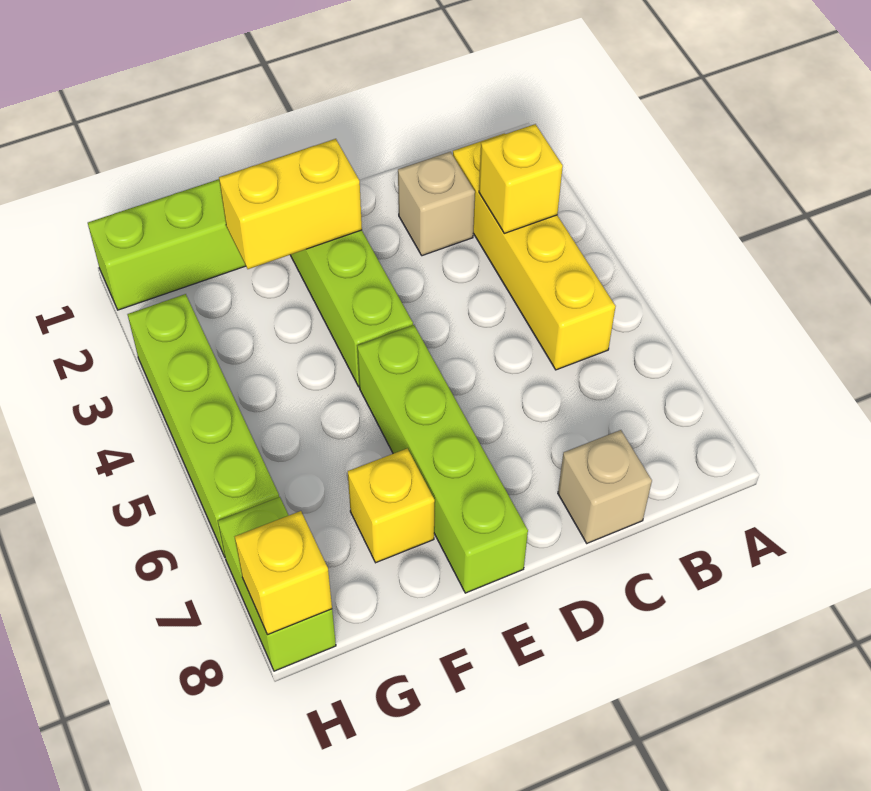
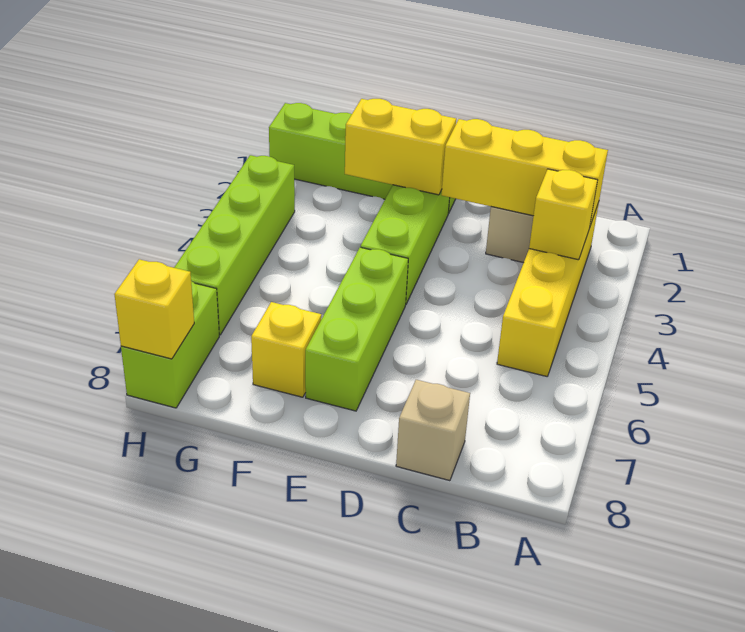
none -> yellow 1x3 brick [441,119,608,226]
lime 1x4 brick [357,325,528,593] -> lime 1x3 brick [305,247,408,411]

